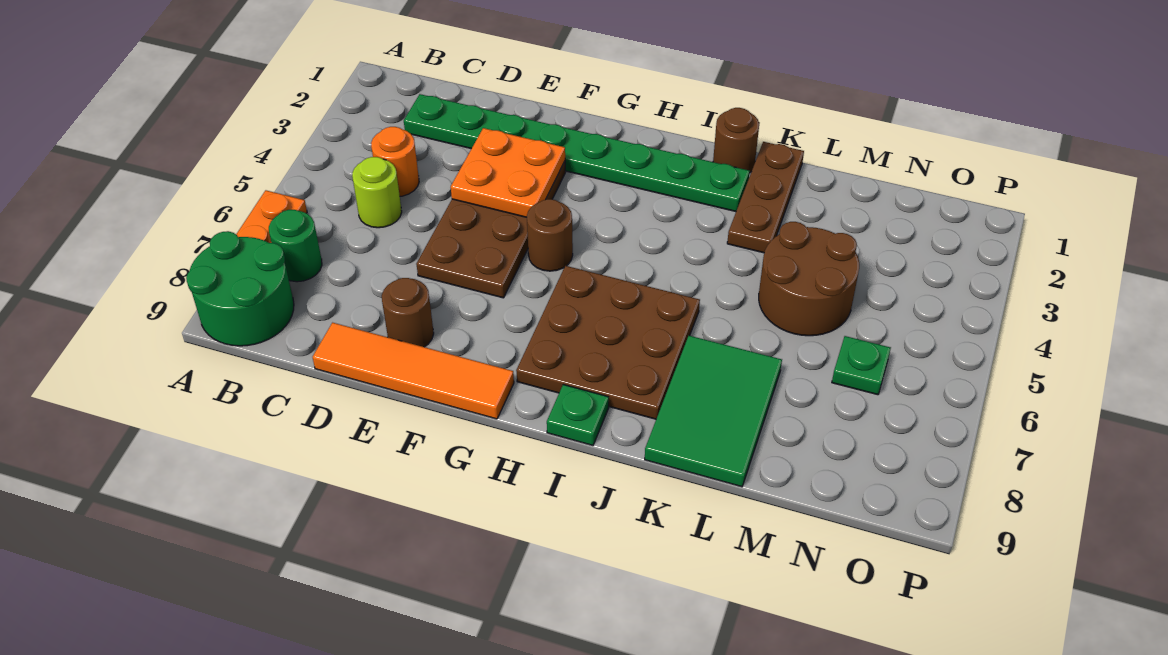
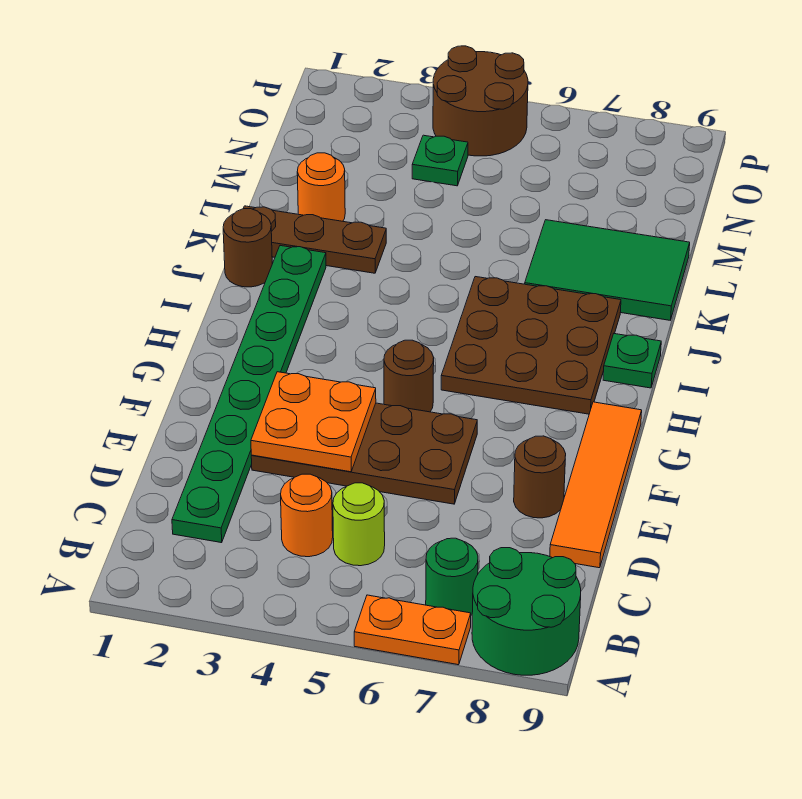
none -> orange 1x1 round brick [297,153,345,221]
brown 2x2 round brick [759,222,859,336] -> brown 2x2 round brick moved to [433,46,528,156]
green 1x1 plate [832,336,891,395] -> green 1x1 plate moved to [412,135,468,186]

